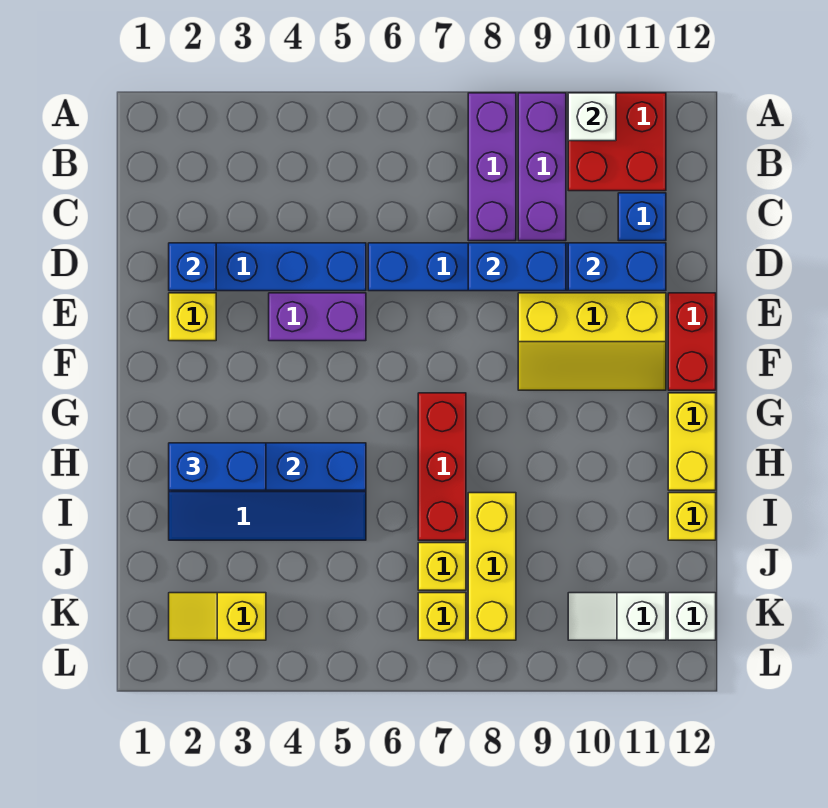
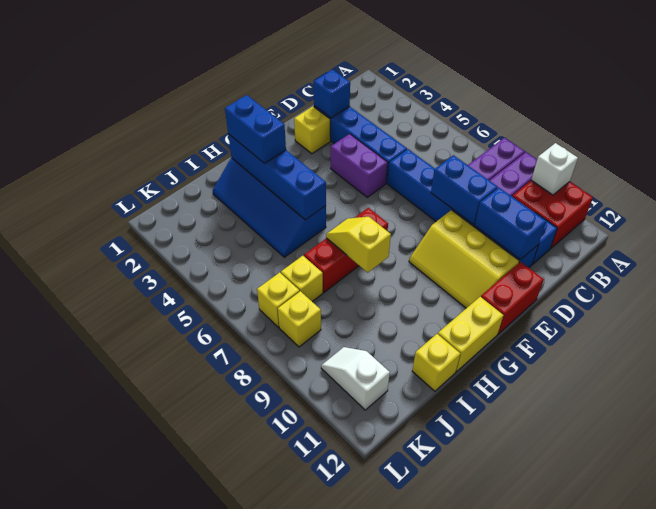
yellow 1x3 brick [468,493,516,640] -> yellow 1x1 brick [278,291,321,347]
yellow 1x2 slope [169,593,266,640] -> yellow 1x2 slope moved to [326,217,391,273]
white 1x1 brick [668,593,716,640] -> none

